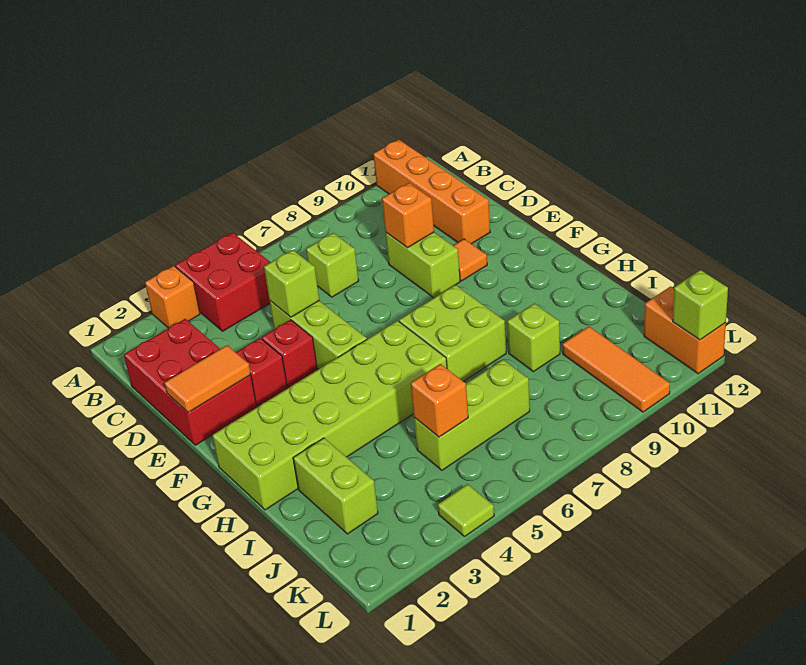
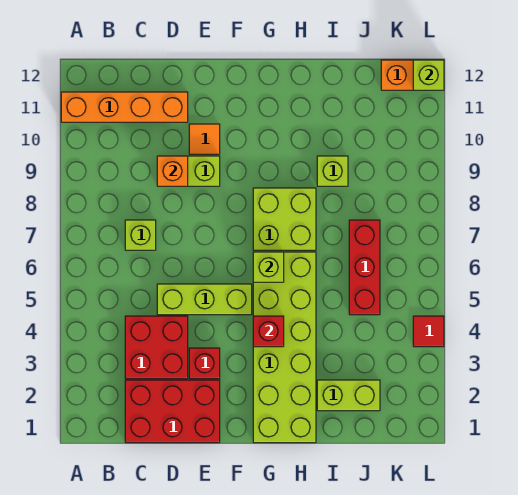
orange 1x1 brick [145,266,200,328] -> none
red 2x2 brick [175,233,270,331] -> red 2x2 brick moved to [125,316,188,379]
lime 1x1 brick [264,250,319,317] -> lime 1x1 brick moved to [253,252,284,282]
orange 1x2 tile [165,345,251,413] -> none
red 1x1 brick [262,320,317,388] -> red 1x1 brick moved to [253,316,284,347]
lime 1x3 brick [414,360,530,470] -> red 1x3 brick [349,220,380,315]
orange 1x1 brick [411,364,468,437] -> none
orange 1x3 tile [562,326,670,412] -> none
lime 1x1 tile [438,484,494,537] -> red 1x1 tile [413,316,444,347]

